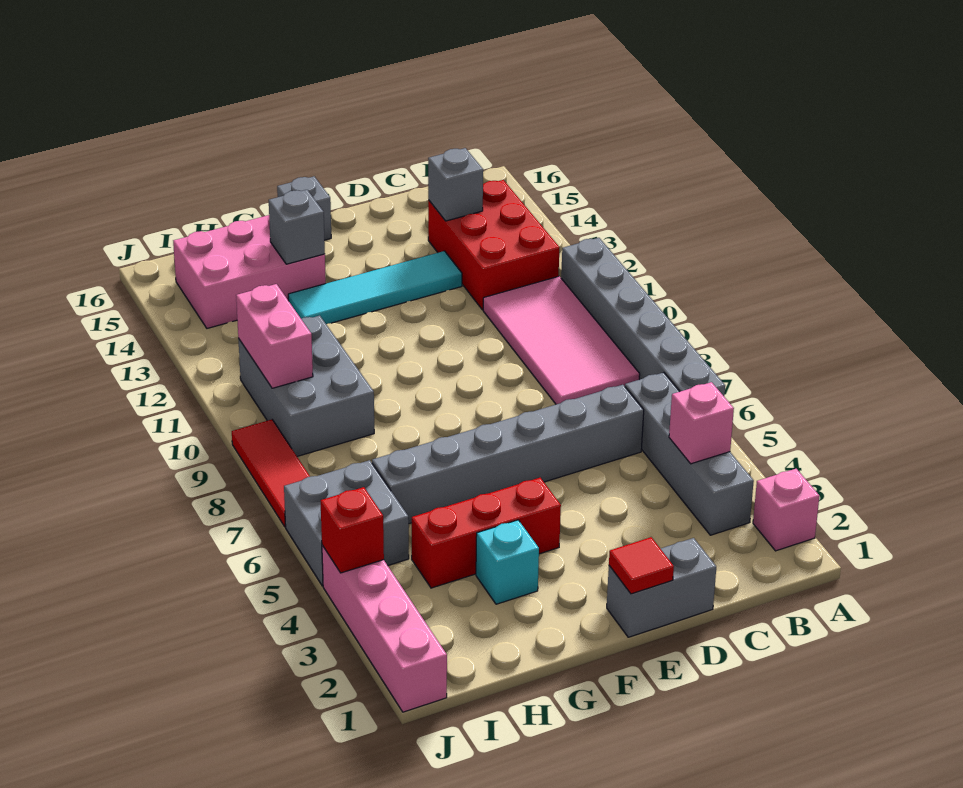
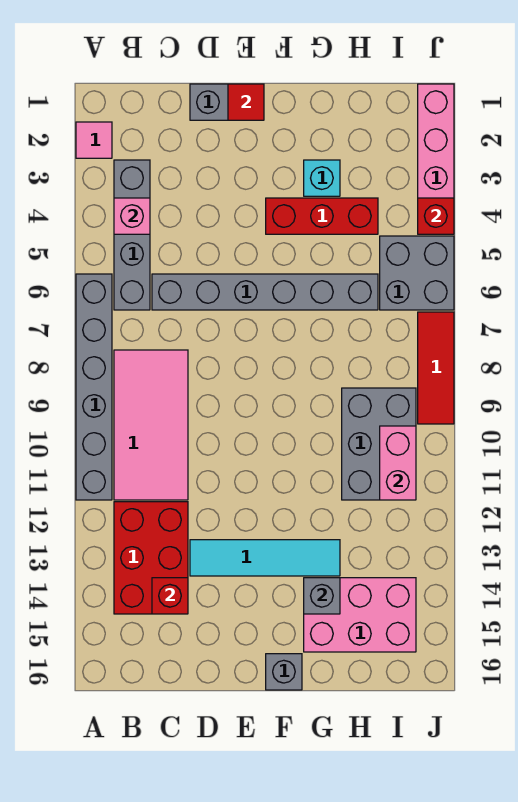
pink 1x1 brick [753,469,819,551] -> pink 1x1 tile [76,122,112,158]
grey 1x1 brick [428,148,483,221] -> red 1x1 brick [152,578,188,614]

